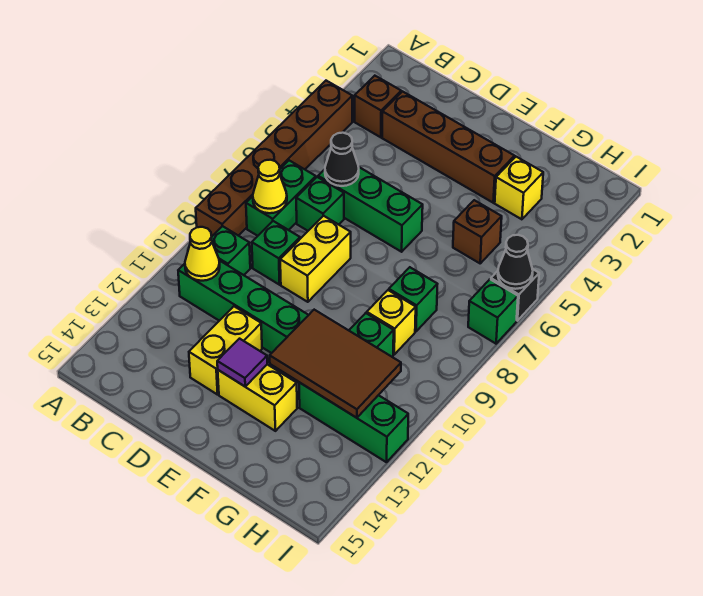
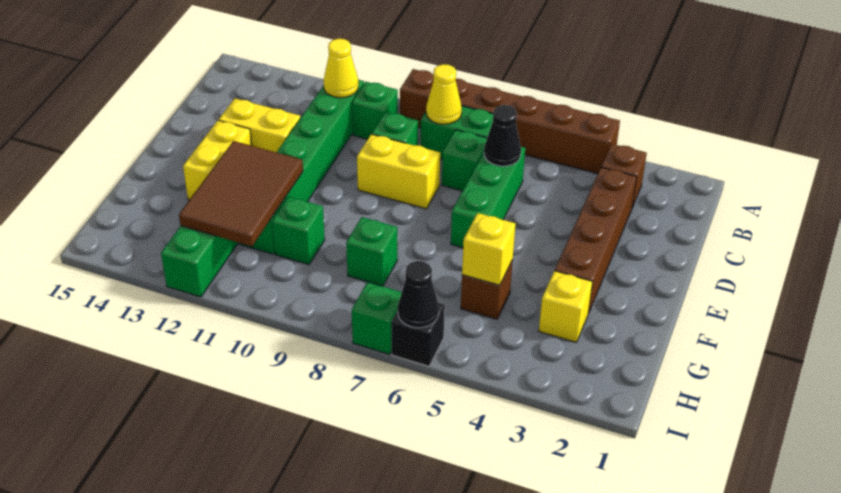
purple 1x1 tile [217,339,267,386] -> none
yellow 1x1 brick [367,290,416,354] -> yellow 1x1 brick moved to [462,213,515,285]

